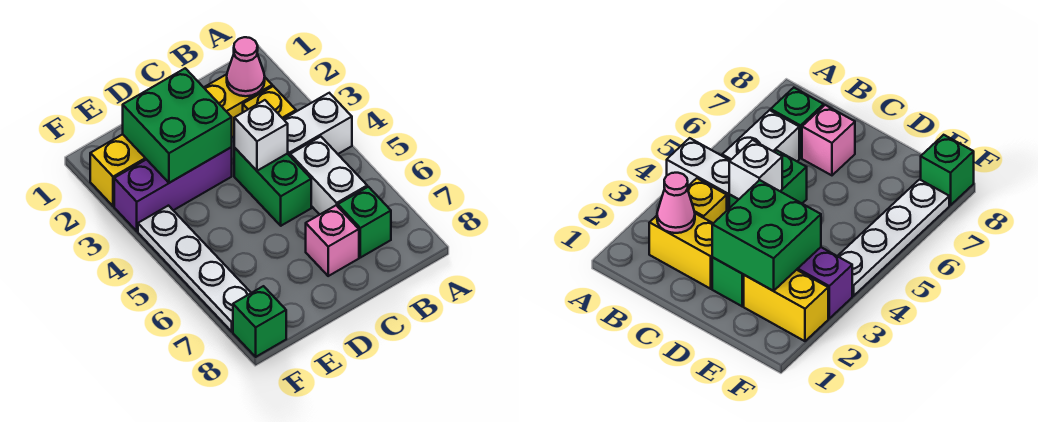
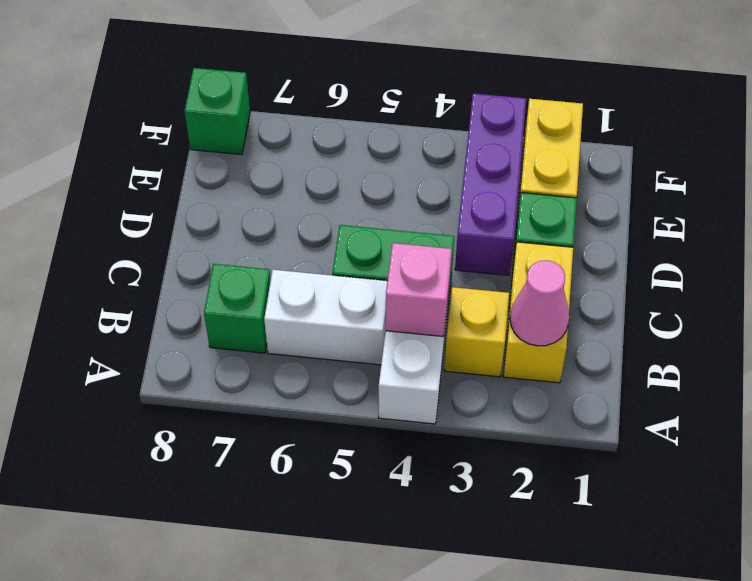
white 1x1 brick [234,100,288,171] -> none
pink 1x1 brick [306,205,359,276] -> pink 1x1 brick moved to [386,243,452,337]
green 2x2 brick [123,68,232,183] -> none
white 1x4 plate [138,206,251,332] -> none

